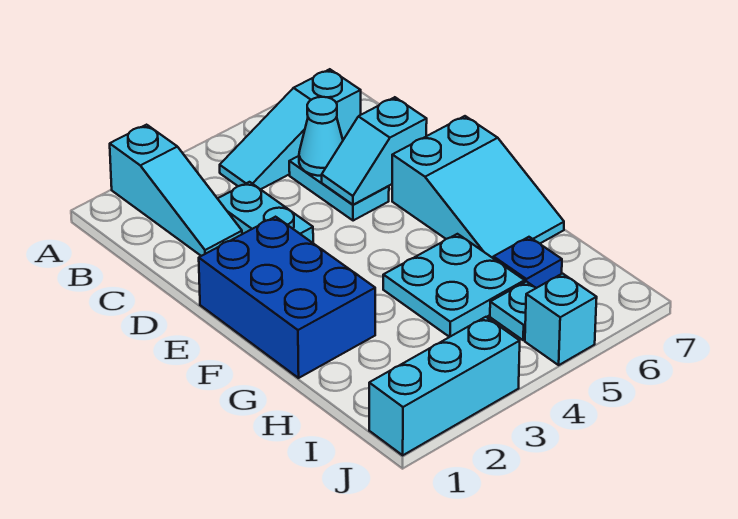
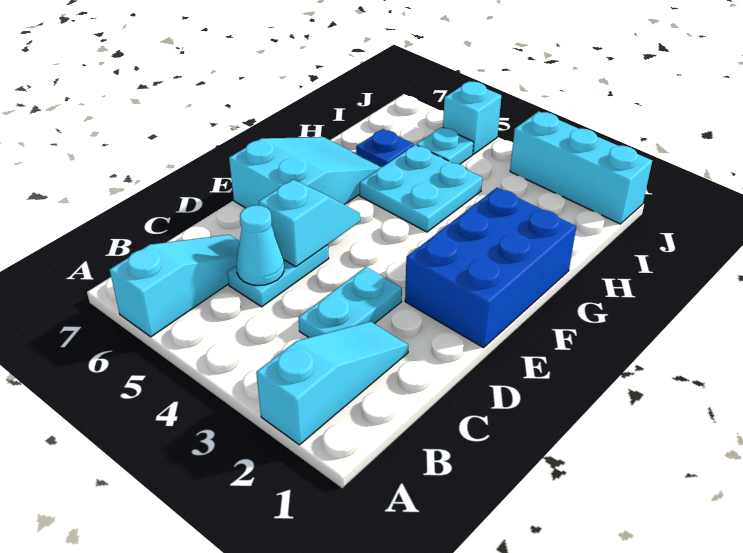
cyan 1x3 slope [220,69,361,189] -> cyan 1x3 slope turned to [110,235,240,337]
cyan 1x2 slope [322,97,427,205] -> cyan 1x2 slope turned to [259,179,360,267]

